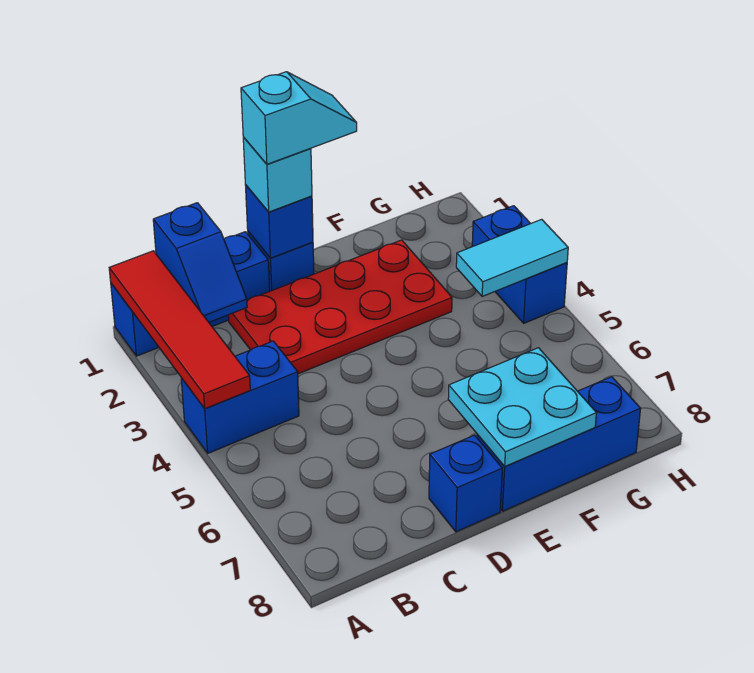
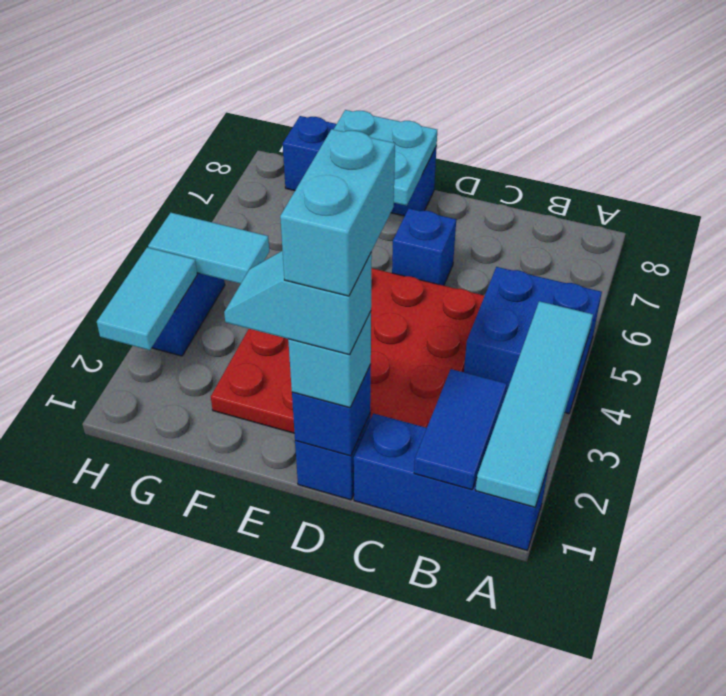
red 1x4 tile [109,251,250,409] -> cyan 1x4 tile [476,301,593,507]
blue 1x2 brick [181,341,299,453] -> blue 2x2 brick [464,267,602,414]
blue 1x2 slope [153,203,247,322] -> blue 1x2 tile [414,369,507,490]
red 2x4 plate [228,240,452,374] -> red 4x4 plate [211,268,484,433]
none -> cyan 1x2 brick [280,129,395,296]
blue 1x1 brick [429,435,502,532] -> blue 1x1 brick moved to [392,209,456,286]
none -> cyan 1x2 tile [97,247,197,350]

